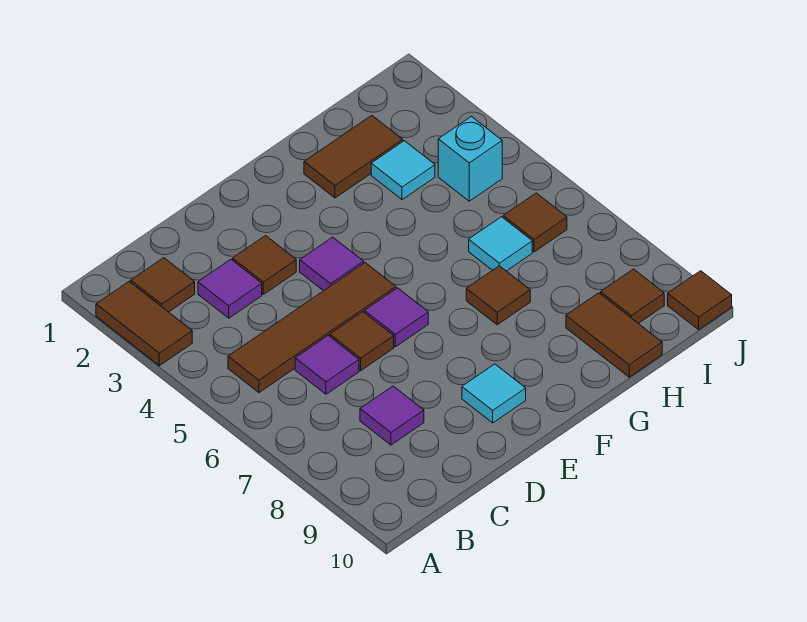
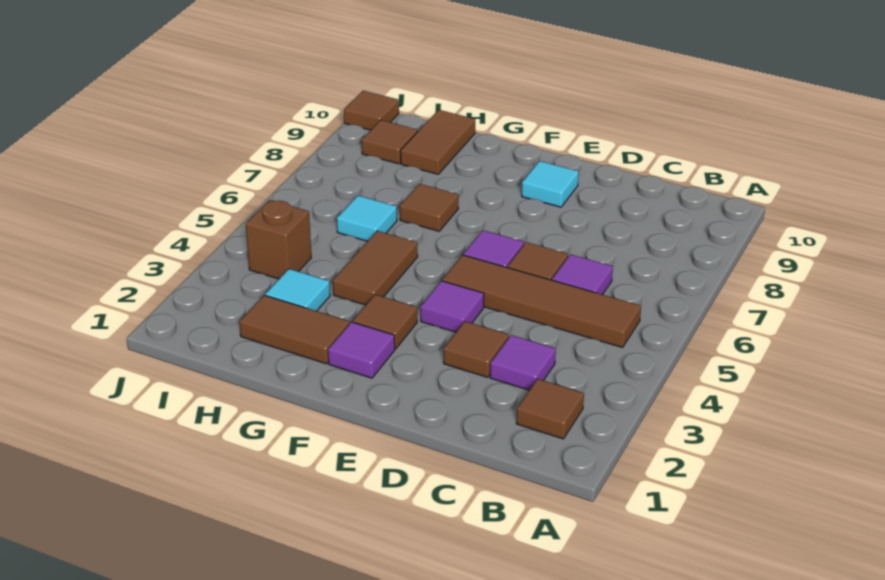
brown 1x2 tile [96,282,192,366] -> brown 1x2 tile moved to [333,231,418,305]
purple 1x1 tile [360,386,424,445] -> purple 1x1 tile moved to [328,322,395,378]
cyan 1x1 brick [438,116,502,201] -> brown 1x1 brick [246,200,311,279]
brown 1x1 tile [503,193,567,252] -> brown 1x1 tile moved to [353,295,417,349]

